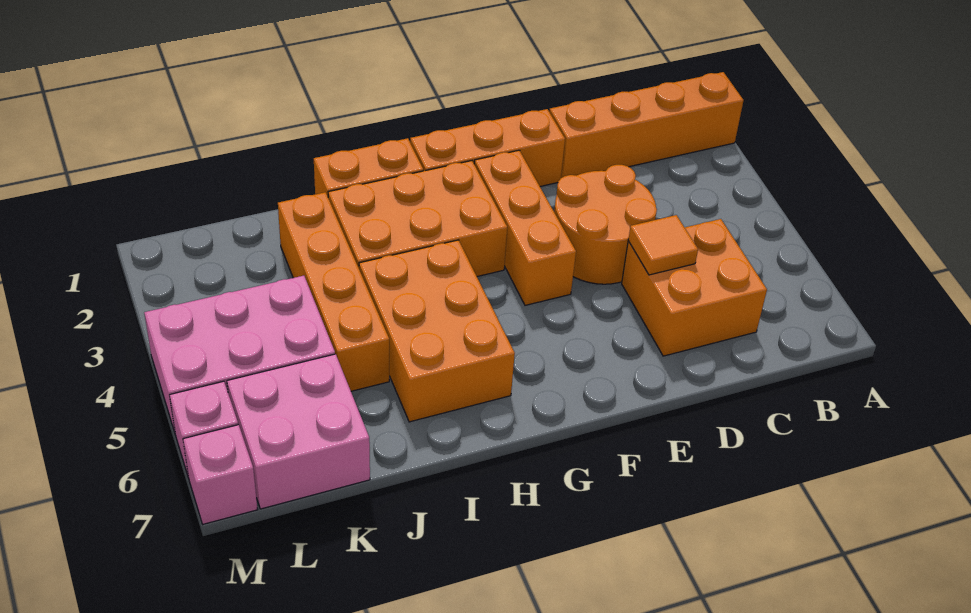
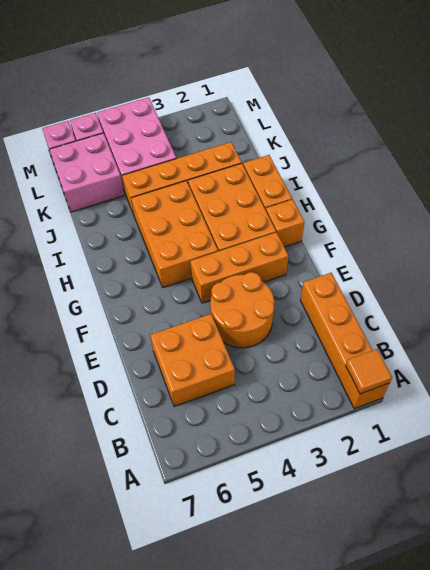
orange 1x1 tile [628,215,698,275] -> orange 1x1 tile moved to [346,349,392,394]
orange 1x3 brick [410,109,565,186] -> orange 1x1 brick [266,199,304,247]
orange 2x3 brick [359,240,515,422] -> orange 2x3 brick turned to [131,181,218,288]

